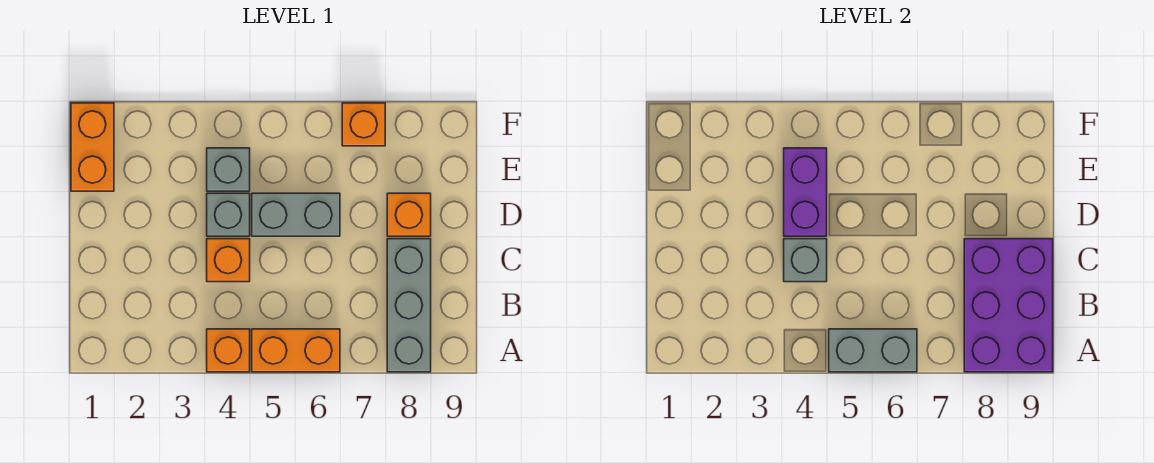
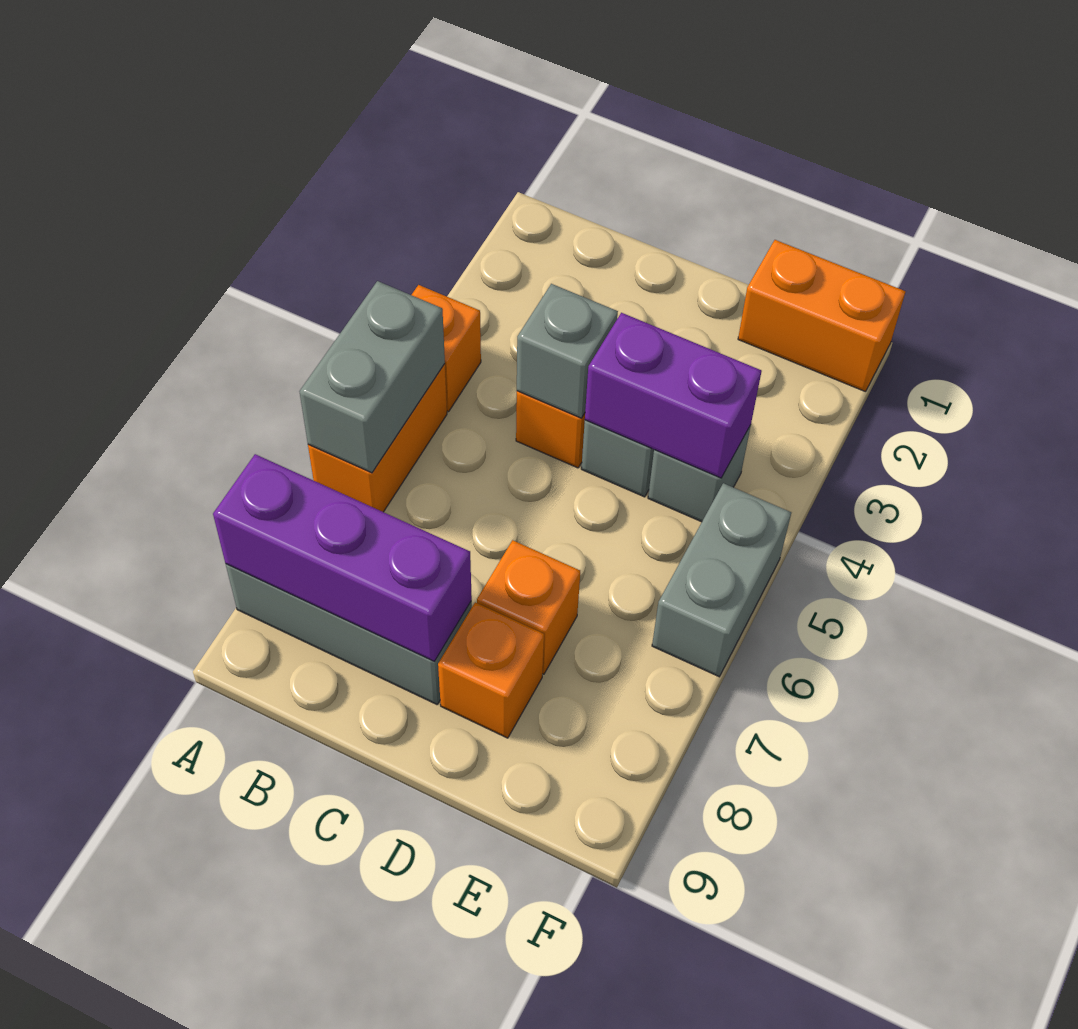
purple 2x3 brick [964,239,1053,372] -> purple 1x3 brick [213,454,472,661]
grey 1x2 brick [252,193,340,236] -> grey 1x2 brick moved to [652,483,791,677]
orange 1x1 brick [342,103,385,146] -> orange 1x1 brick moved to [477,540,580,674]

